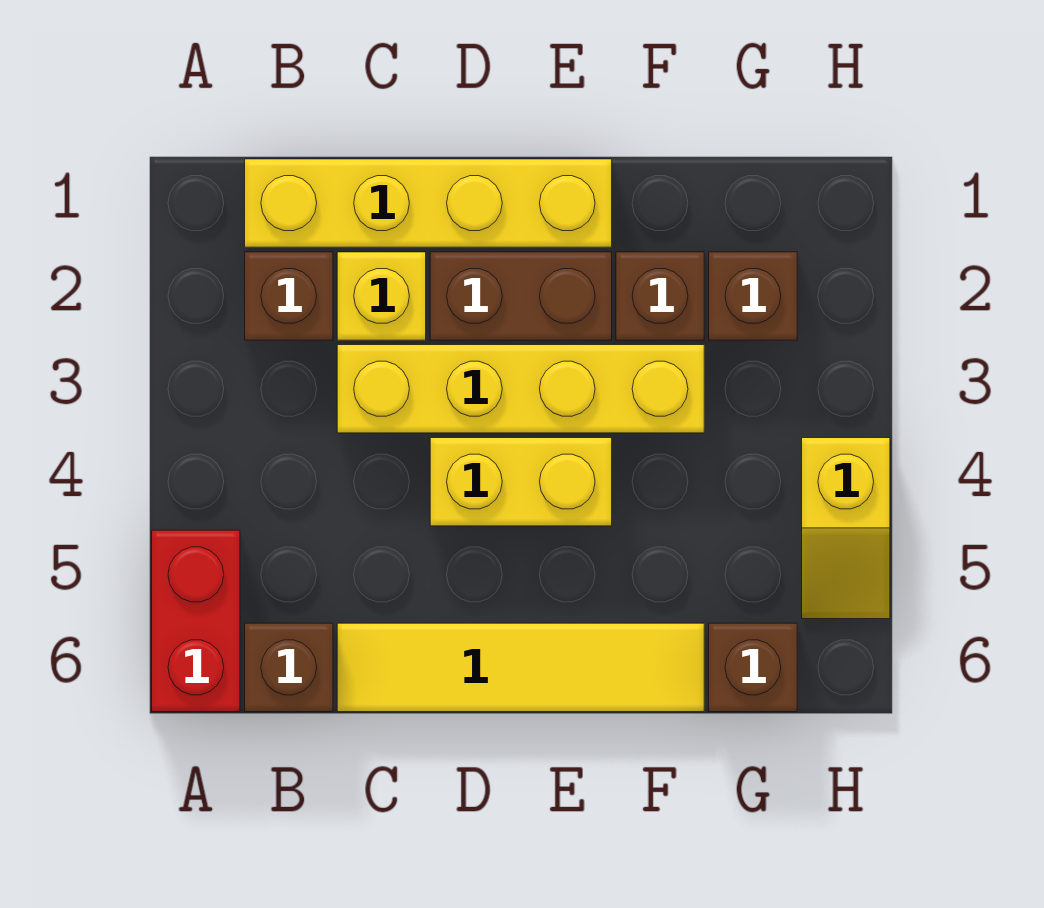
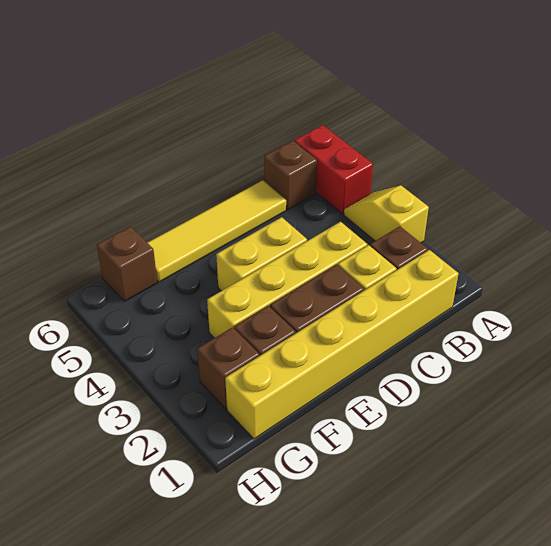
yellow 1x4 brick [245,159,612,247] -> yellow 1x6 brick [225,250,458,439]
yellow 1x2 slope [802,438,890,619] -> yellow 1x2 slope moved to [344,186,429,243]

